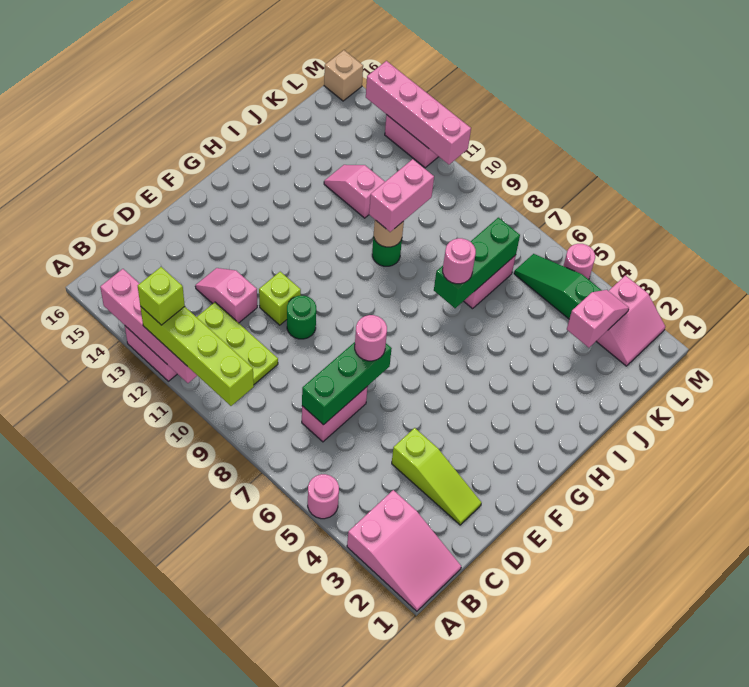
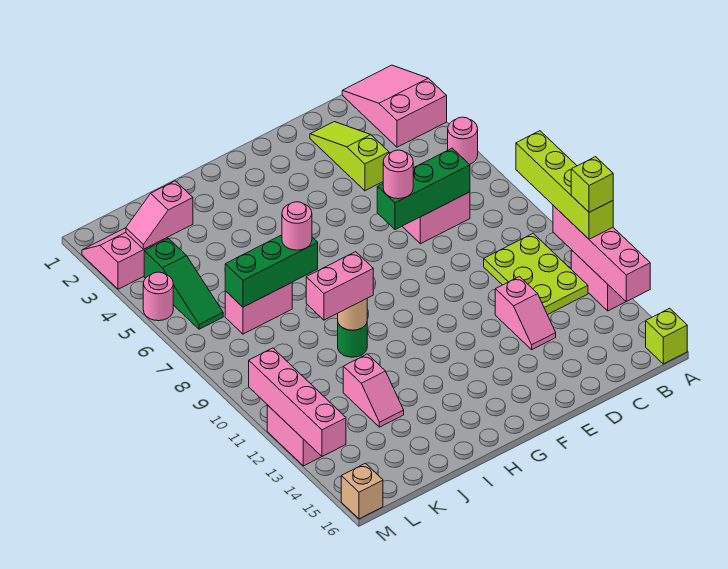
green 1x1 round brick [287,296,316,339] -> none
lime 1x1 brick [259,272,301,325] -> lime 1x1 brick moved to [646,308,687,364]

